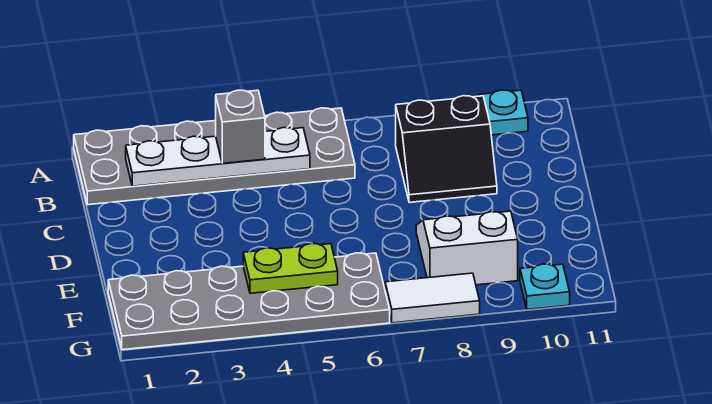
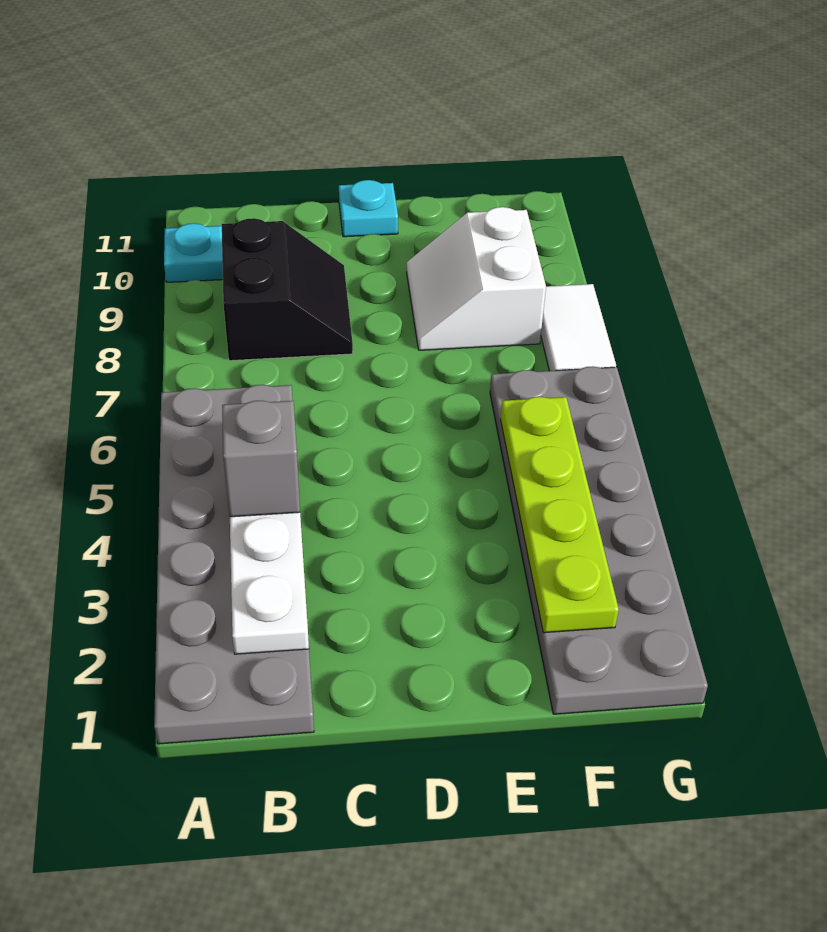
lime 1x2 plate [243,244,338,293] -> lime 1x4 plate [501,397,619,633]
cyan 1x1 plate [520,264,570,310] -> cyan 1x1 plate moved to [339,180,398,237]

